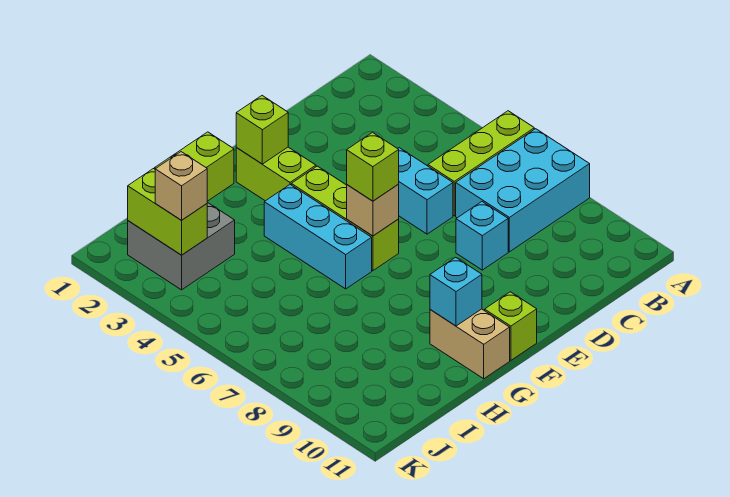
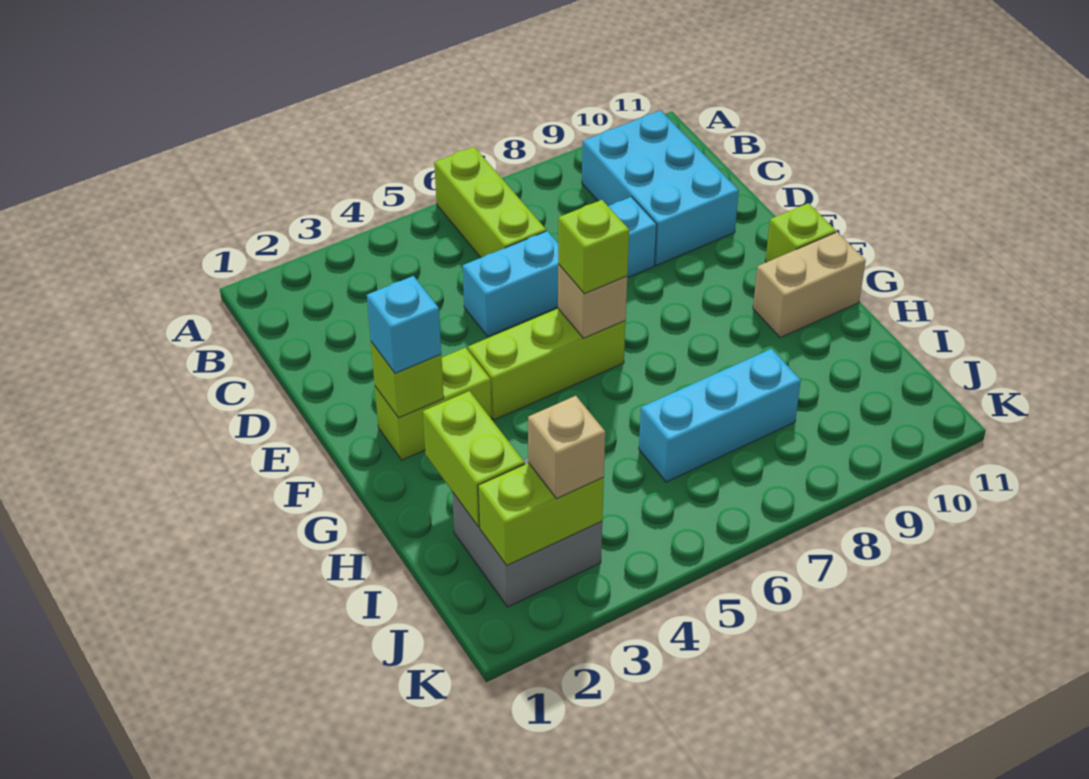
cyan 2x3 brick [456,129,590,252] -> cyan 2x3 brick moved to [582,111,739,265]
cyan 1x3 brick [264,185,372,289] -> cyan 1x3 brick moved to [639,349,801,482]
cyan 1x1 brick [430,257,482,326] -> cyan 1x1 brick moved to [367,276,441,373]

